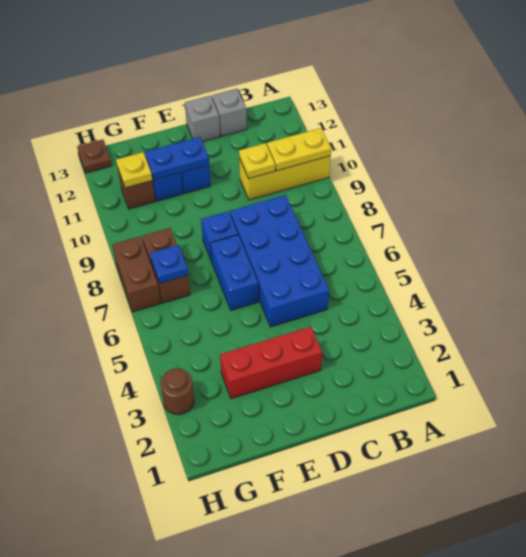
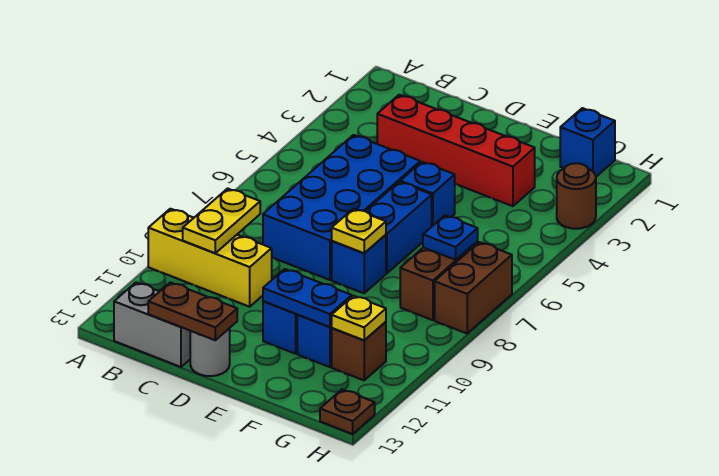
yellow 1x2 plate [267,128,331,171] -> yellow 1x2 plate turned to [183,189,260,253]
yellow 1x1 plate [239,143,275,179] -> yellow 1x1 plate moved to [332,209,386,253]
grey 1x1 brick [212,89,247,136] -> grey 1x2 brick [114,282,190,367]
none -> brown 1x2 plate [148,282,237,340]
red 1x3 brick [220,326,322,399] -> red 1x4 brick [377,95,535,206]
grey 1x1 brick [185,96,220,142] -> grey 1x1 round brick [190,328,230,376]
none -> blue 1x1 brick [400,162,455,226]
none -> blue 1x1 brick [560,108,615,177]

